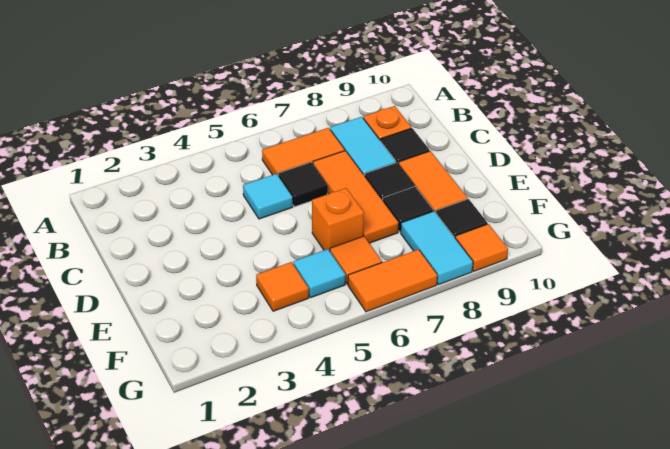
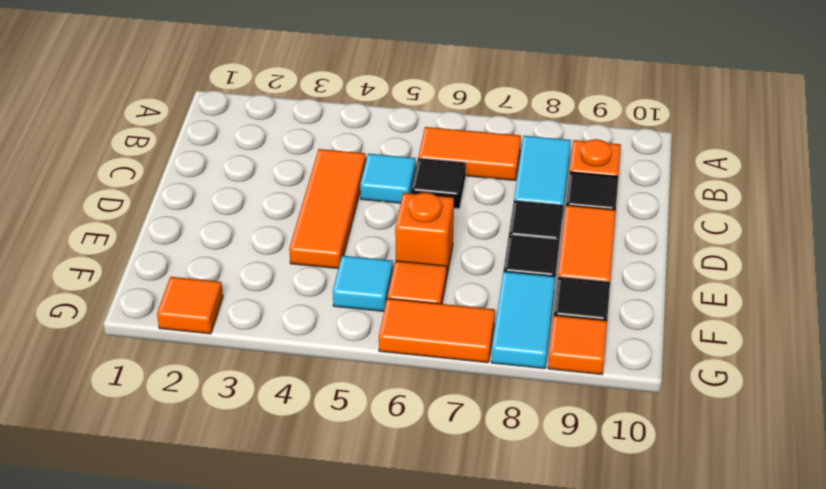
orange 1x3 tile [313,151,399,243] -> orange 1x3 tile moved to [289,149,366,269]
orange 1x1 tile [256,262,309,311] -> orange 1x1 tile moved to [157,277,223,334]

